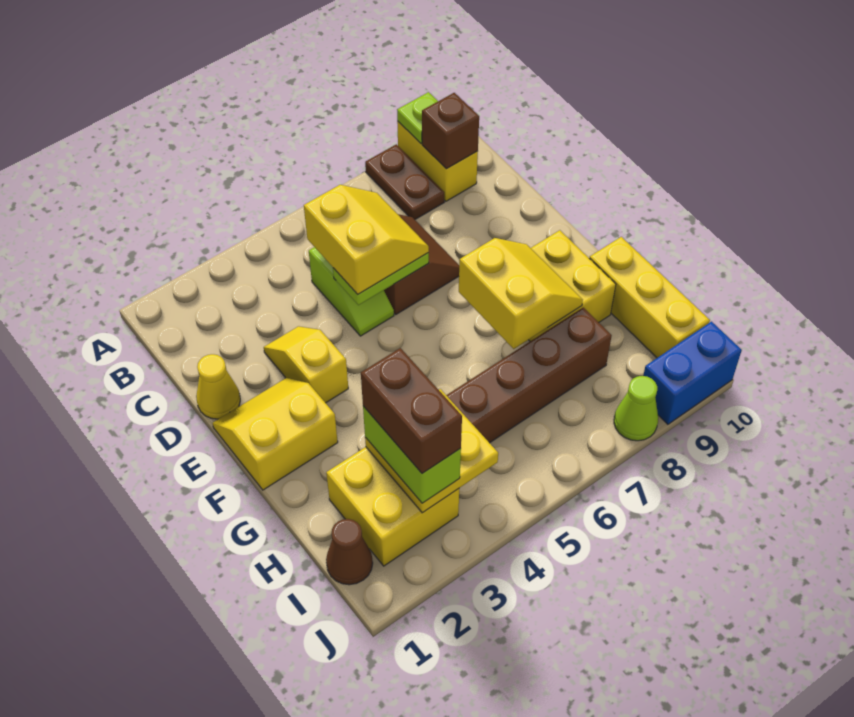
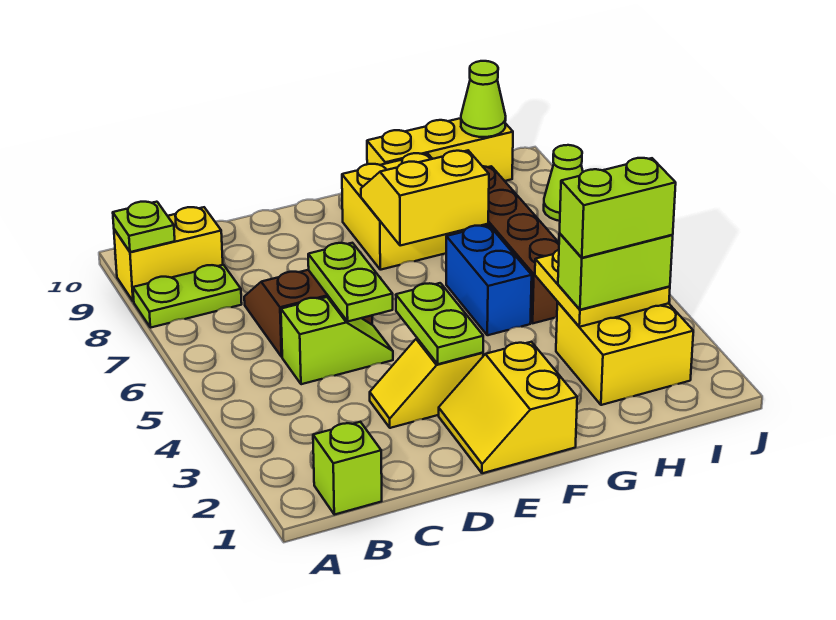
brown 1x2 plate [365,144,444,219] -> lime 1x2 plate [133,265,242,328]
none -> lime 1x1 brick [313,422,382,515]
brown 1x1 brick [422,93,479,169] -> none
yellow 2x2 slope [304,185,429,294] -> none
yellow 1x1 cone [196,354,240,419] -> none
none -> lime 1x2 plate [396,283,483,364]
brown 1x2 brick [361,348,462,473] -> lime 1x2 brick [560,158,676,258]
brown 1x1 cone [326,519,373,585] -> none
none -> lime 1x1 cone [461,61,506,137]
blue 1x2 brick [643,322,742,424] -> blue 1x2 brick moved to [446,226,532,335]

